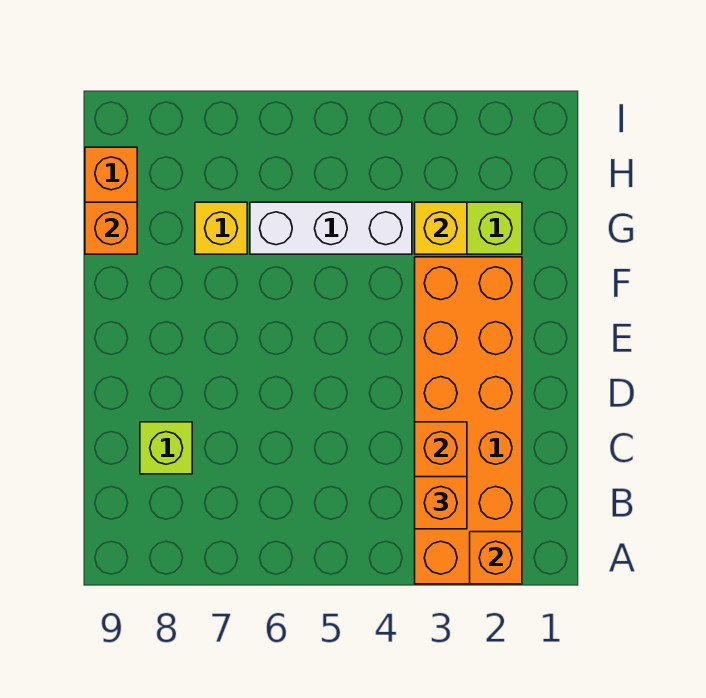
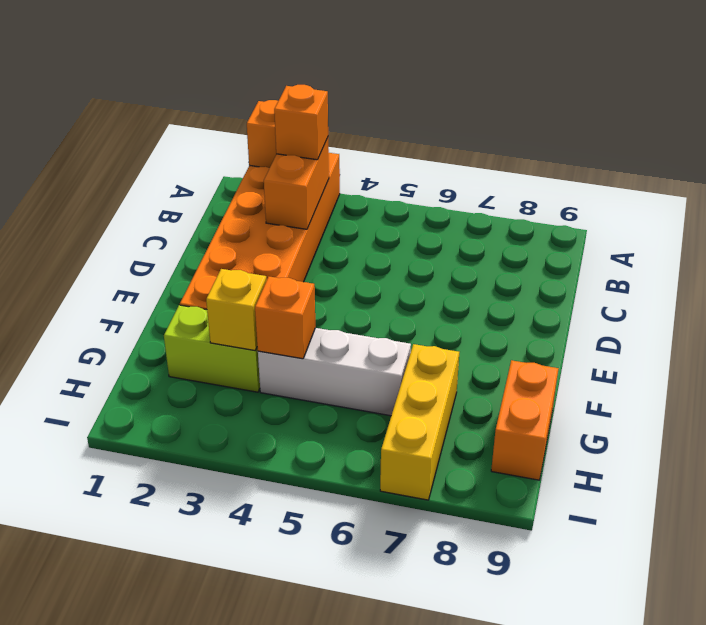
lime 1x1 brick [140,422,192,474] -> none
yellow 1x1 brick [195,202,247,254] -> yellow 1x3 brick [380,344,459,500]
orange 1x1 brick [85,202,137,254] -> orange 1x1 brick moved to [255,277,316,359]

